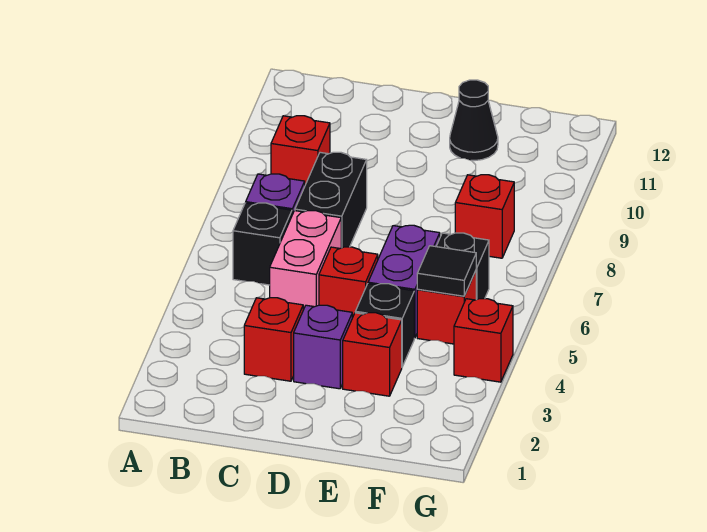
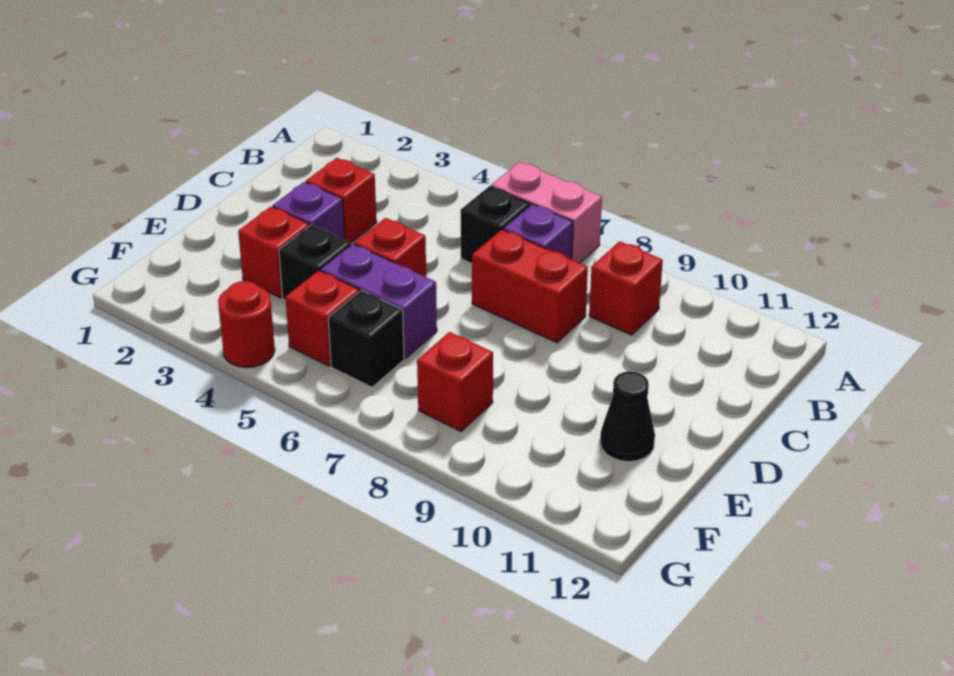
pink 1x2 brick [270,211,341,310] -> pink 1x2 brick moved to [491,162,602,263]
black 1x2 brick [295,152,367,248] -> red 1x2 brick [472,230,588,343]
black 1x1 tile [417,246,476,296] -> none
red 1x1 brick [454,299,513,382] -> red 1x1 round brick [218,281,275,368]

